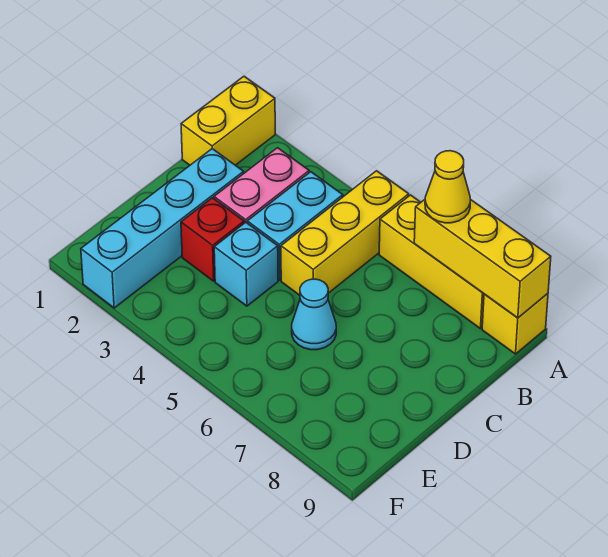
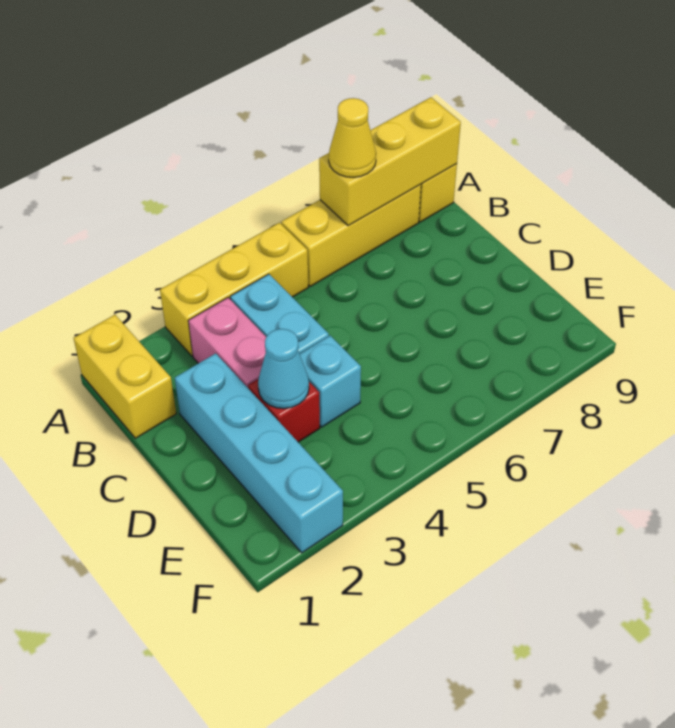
yellow 1x3 brick [281,171,409,295] -> yellow 1x3 brick turned to [160,223,308,356]
cyan 1x1 cone [292,279,336,350] -> cyan 1x1 cone moved to [258,329,309,409]

